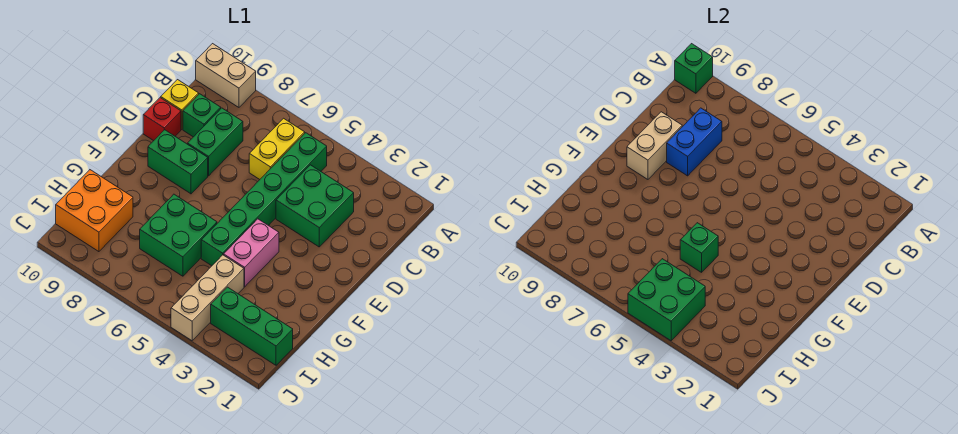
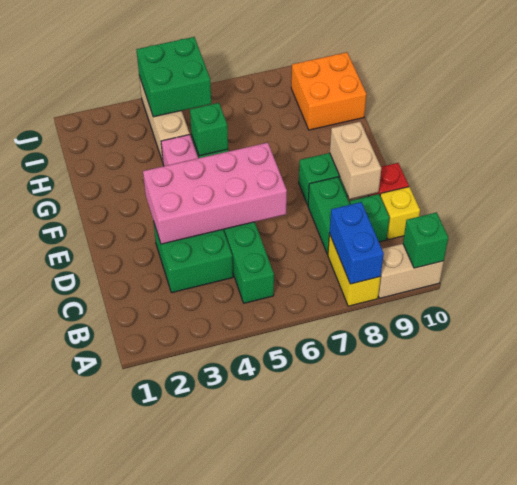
yellow 1x2 brick [249,118,305,179] -> yellow 1x2 brick moved to [328,234,381,306]
blue 1x2 brick [667,108,722,176] -> blue 1x2 brick moved to [329,202,384,284]
none -> pink 2x4 brick [143,143,287,244]
green 2x2 brick [140,194,217,276] -> none
green 1x3 brick [211,287,293,365] -> none

